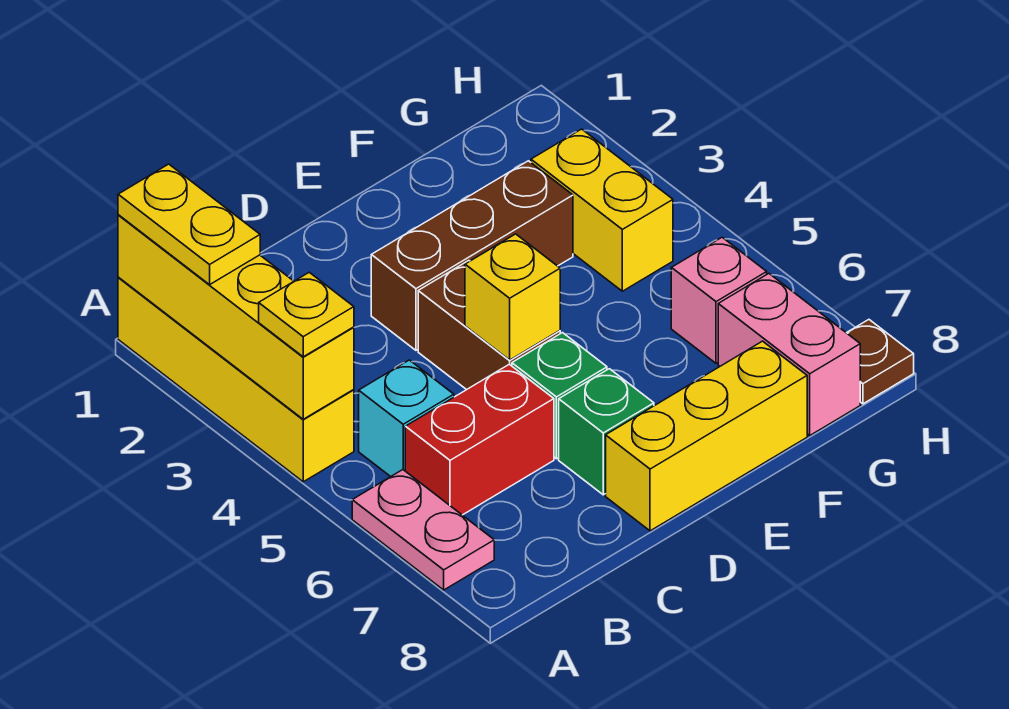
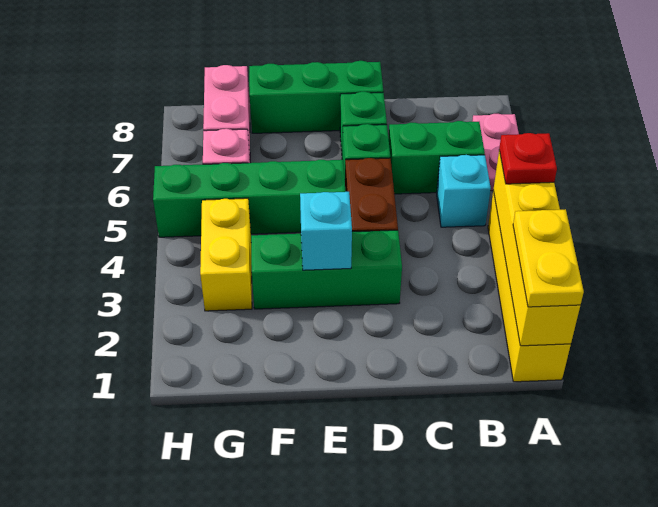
yellow 1x1 plate [259,272,354,357] -> red 1x1 plate [499,133,557,184]
red 1x2 brick [405,364,554,515] -> green 1x2 brick [389,121,485,194]
brown 1x3 brick [371,161,573,350] -> green 1x3 brick [251,230,402,309]
yellow 1x1 brick [465,234,560,360] -> none
yellow 1x3 brick [606,341,807,531] -> green 1x3 brick [249,61,383,133]
none -> cyan 1x1 brick [300,192,352,270]
none -> green 1x4 brick [153,159,346,237]
brown 1x1 plate [847,320,914,404] -> none

